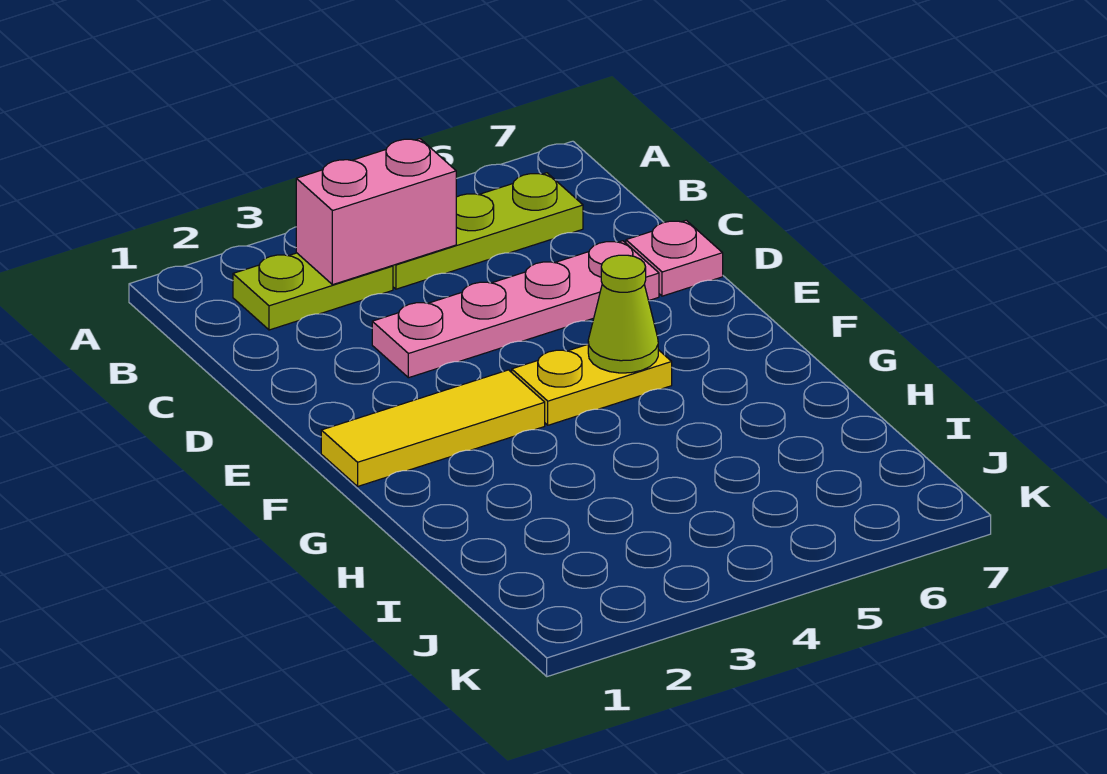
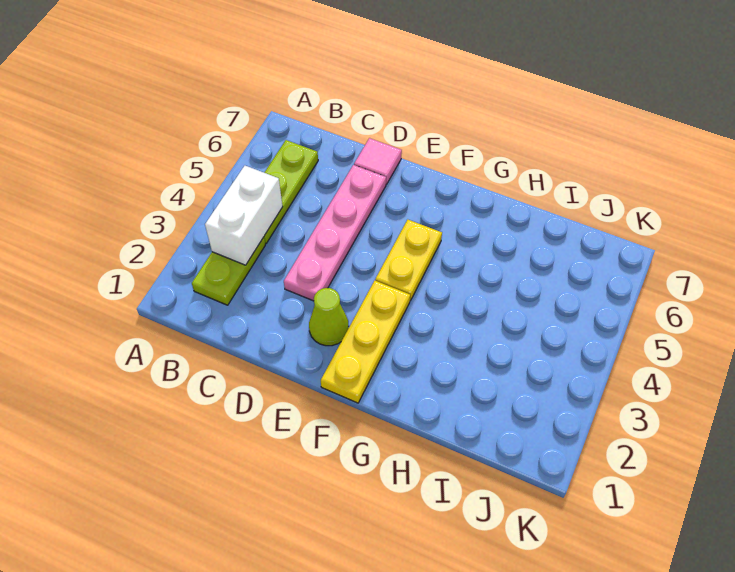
pink 1x2 brick [296,139,456,285] -> white 1x2 brick [205,166,283,265]
pink 1x1 plate [626,220,723,296] -> pink 1x1 tile [354,138,402,184]
yellow 1x3 tile [321,370,545,486] -> yellow 1x3 plate [321,281,410,403]
lime 1x1 cone [588,255,658,373] -> lime 1x1 cone moved to [309,288,349,346]

